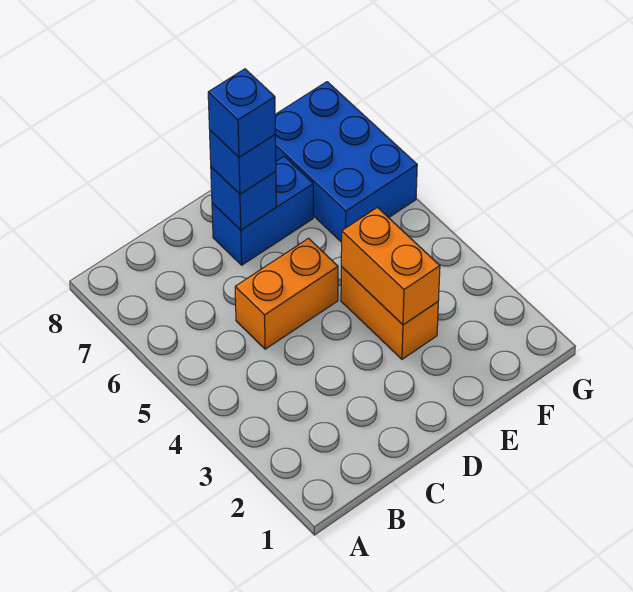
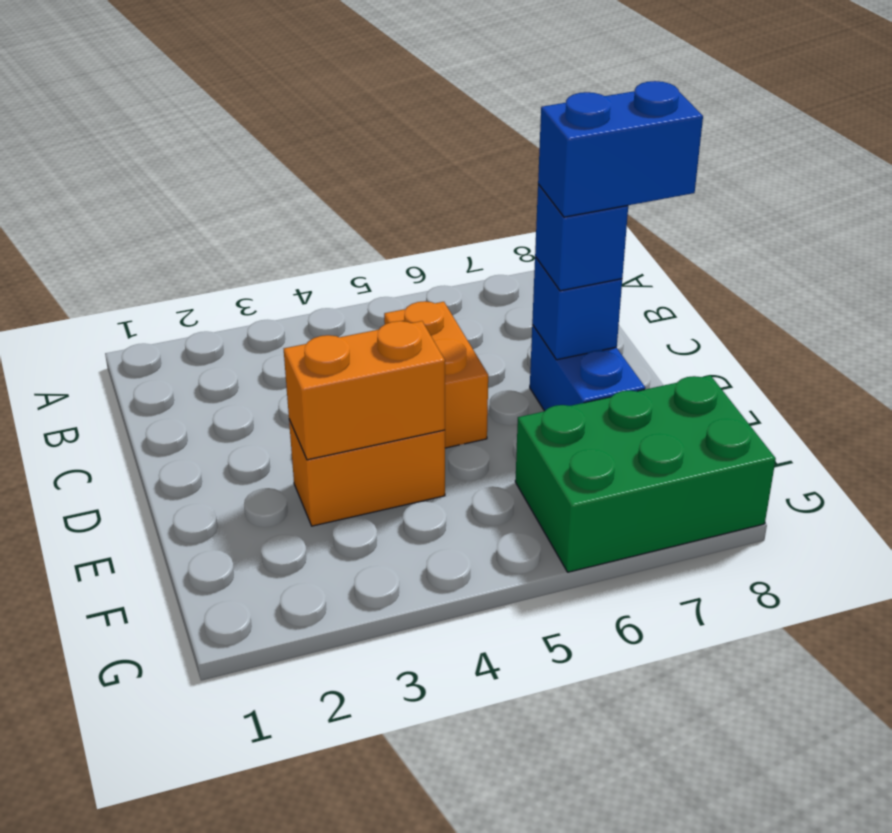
blue 1x1 brick [208,69,275,157] -> blue 1x2 brick [538,81,703,217]
blue 2x3 brick [275,82,417,242] -> green 2x3 brick [515,375,776,572]

